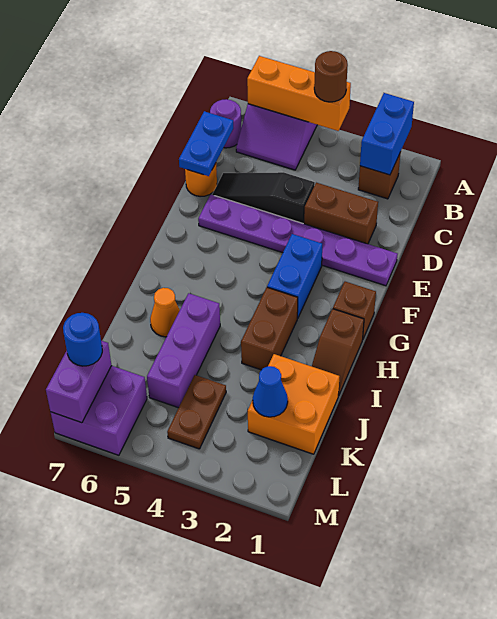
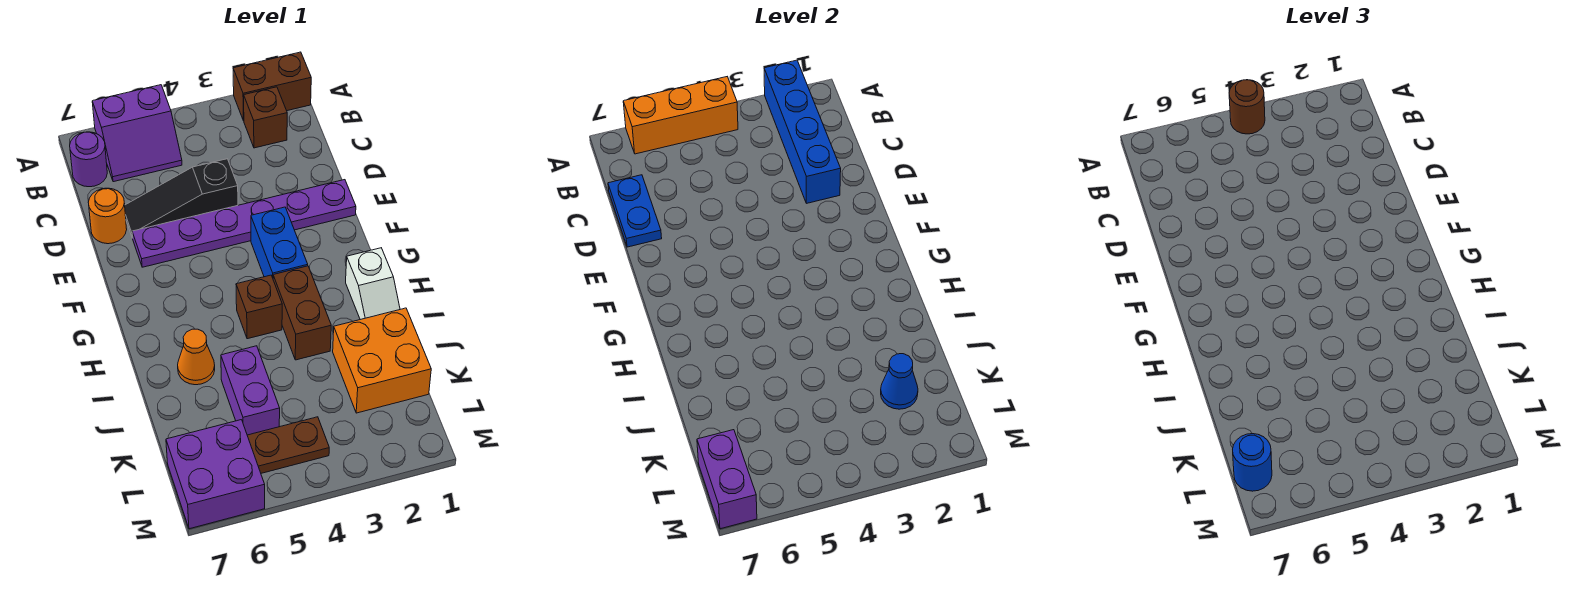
blue 1x2 brick [360,93,414,175] -> blue 1x4 brick [764,60,841,203]
brown 1x2 brick [304,183,378,244] -> brown 1x2 brick moved to [233,52,311,121]
brown 1x1 brick [333,282,376,339] -> brown 1x1 brick moved to [236,275,282,339]
brown 1x2 slope [312,309,364,396] -> white 1x2 slope [346,248,400,320]
purple 1x3 brick [147,293,220,408] -> purple 1x2 brick [221,346,280,435]
brown 1x2 plate [167,375,226,449] -> brown 1x2 plate turned to [247,417,329,473]

